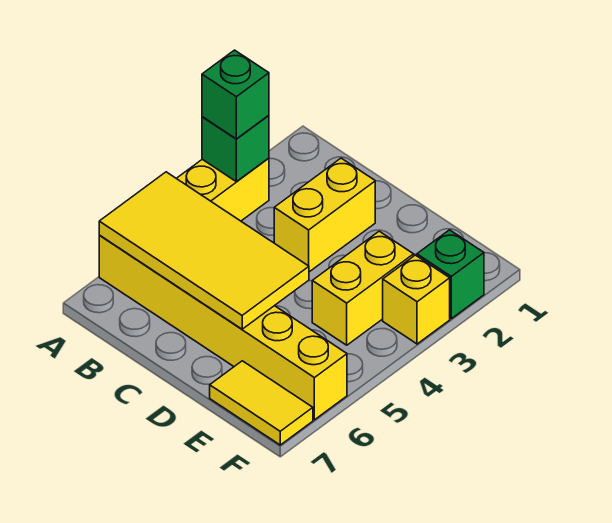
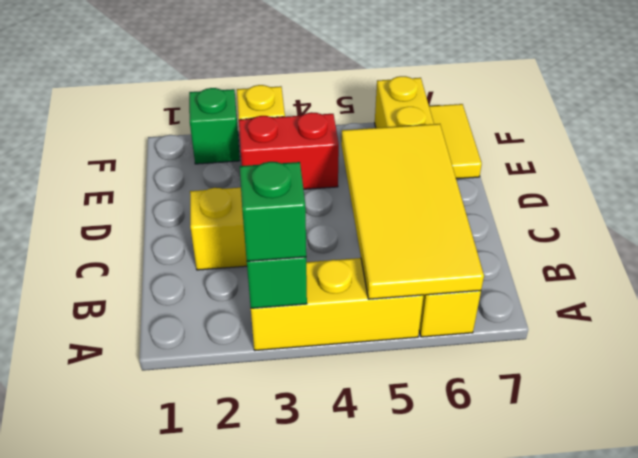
yellow 1x2 brick [312,231,414,345] -> red 1x2 brick [239,112,339,189]

